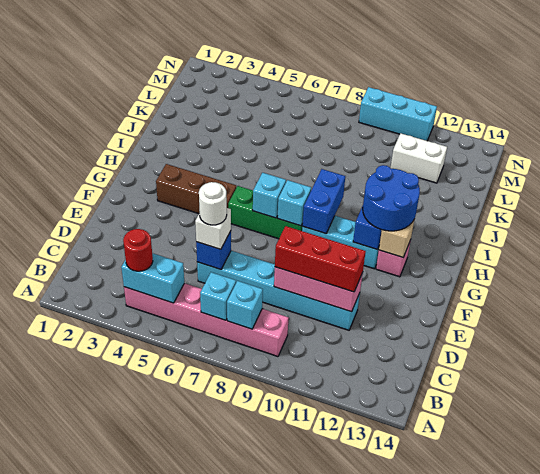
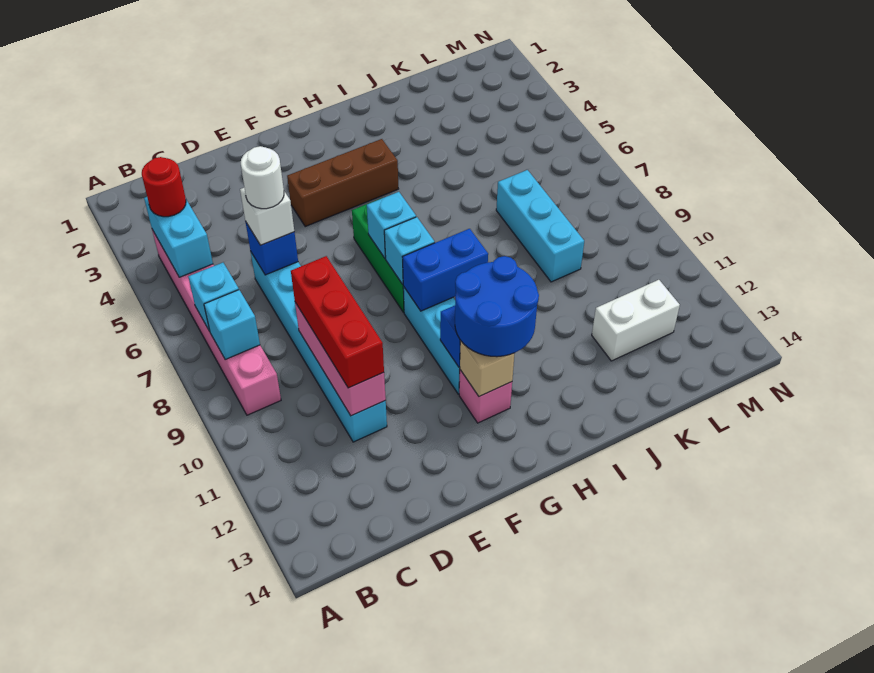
brown 1x3 brick [156,164,236,214] -> brown 1x3 brick turned to [287,139,398,227]
white 1x2 brick [391,133,447,183] -> white 1x2 brick turned to [592,280,680,361]
cyan 1x3 brick [359,87,437,141] -> cyan 1x3 brick moved to [496,170,584,282]

